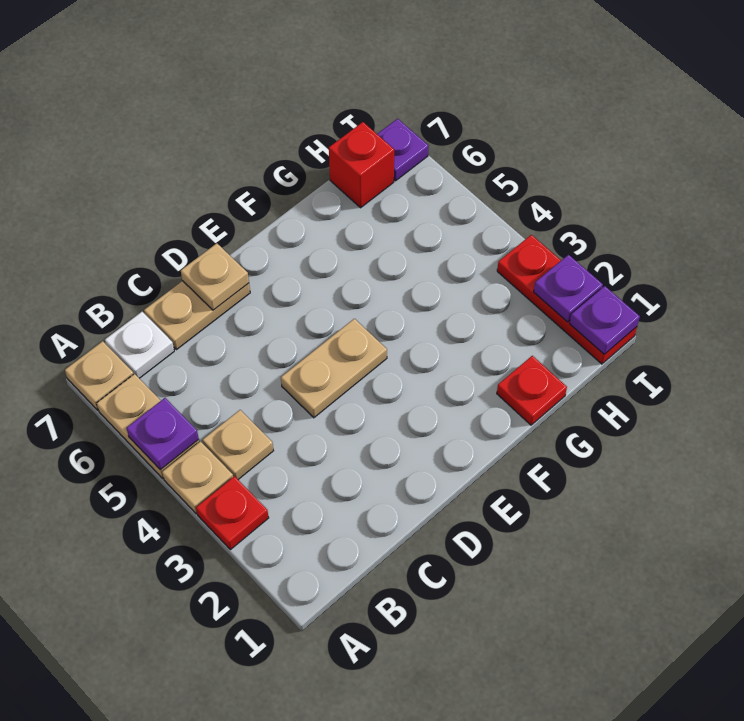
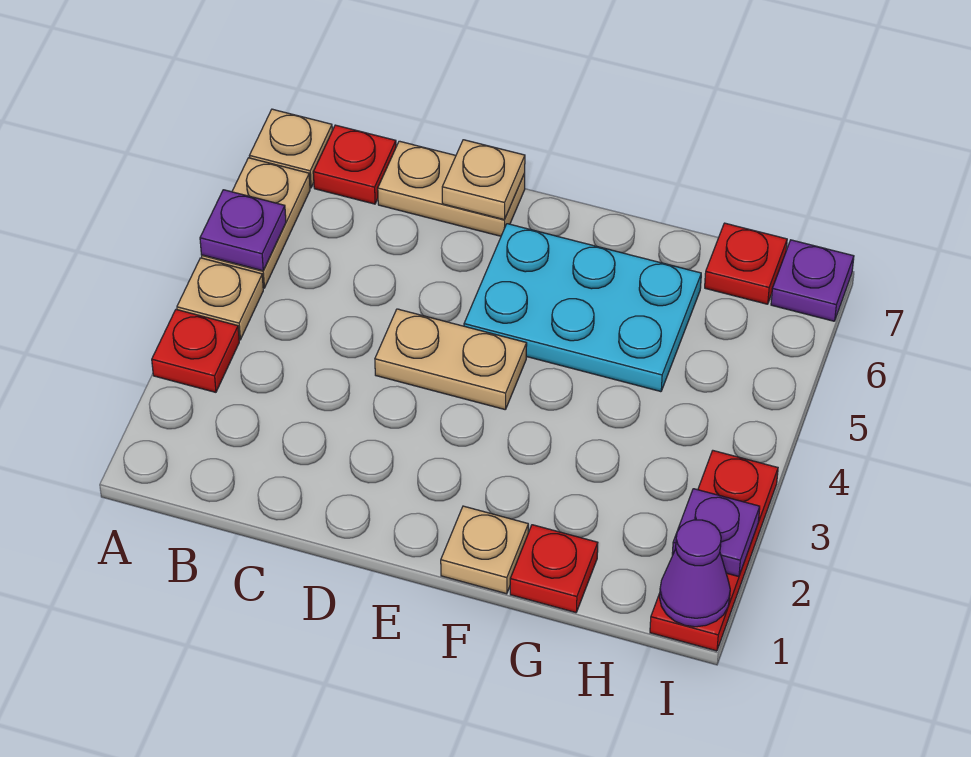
tan 1x1 plate [203,410,273,479] -> tan 1x1 plate moved to [441,506,528,594]
white 1x1 plate [105,312,174,378] -> red 1x1 plate [313,125,396,204]
none -> cyan 2x3 plate [464,224,701,392]
red 1x1 brick [329,122,394,208] -> red 1x1 plate [705,223,787,304]
purple 1x1 plate [569,286,640,354] -> purple 1x1 cone [660,520,730,627]

